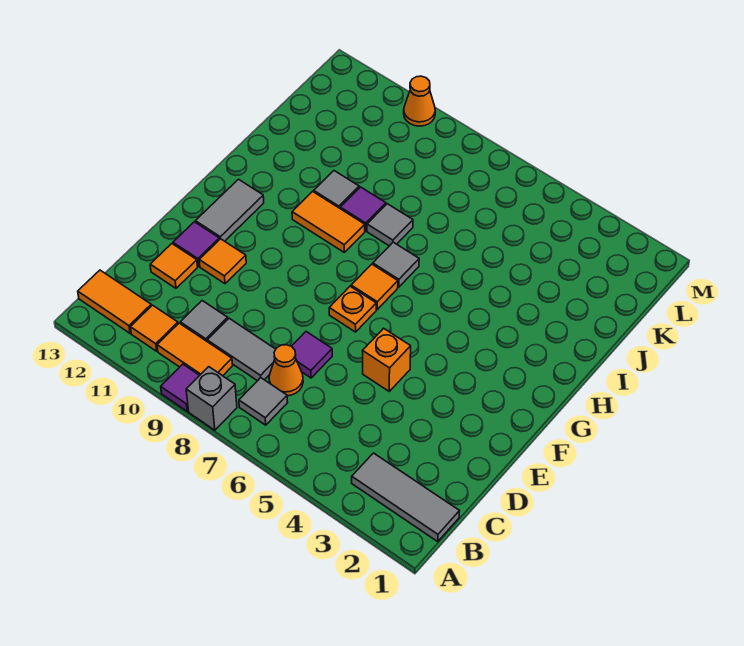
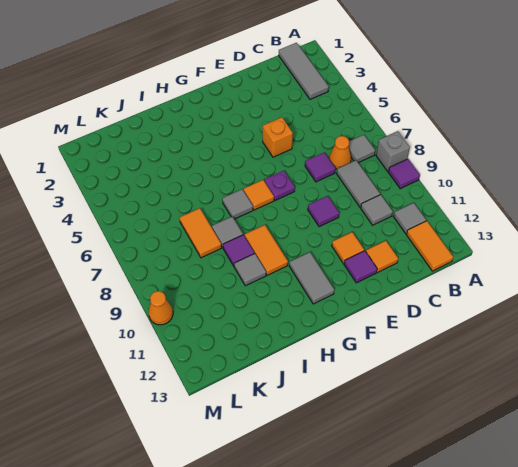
orange 1x2 tile [157,323,233,376] -> orange 1x2 tile moved to [179,208,222,258]
orange 1x1 tile [130,305,178,351] -> grey 1x1 tile [393,203,426,234]
none -> purple 1x1 tile [308,196,339,227]
orange 1x1 plate [329,286,376,332] -> purple 1x1 plate [264,171,295,201]
grey 1x2 tile [195,179,264,241] -> grey 1x2 tile turned to [289,252,334,304]

